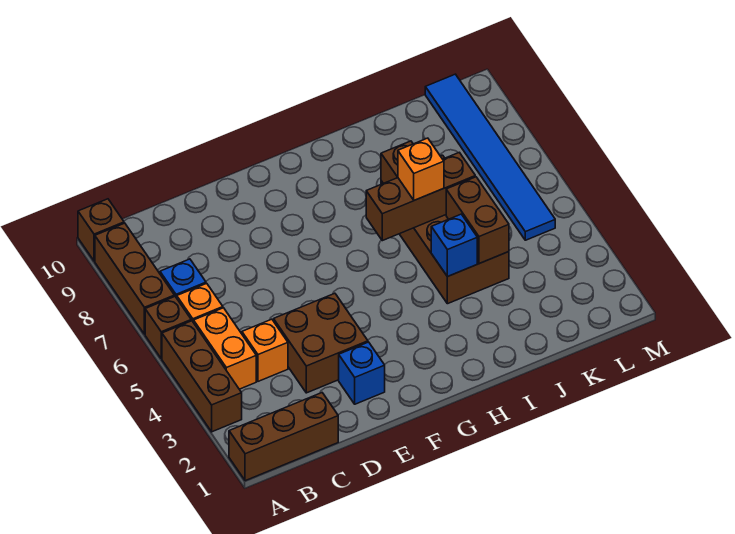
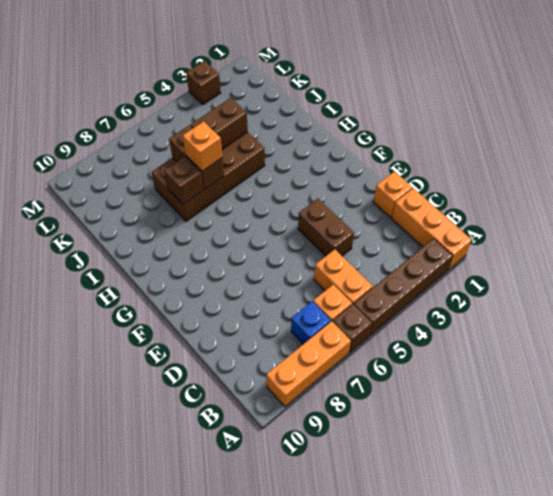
brown 1x3 brick [229,393,338,481] -> orange 1x3 brick [392,188,472,270]
brown 1x3 brick [162,321,242,432] -> brown 1x4 brick [354,238,453,335]
brown 1x3 brick [95,223,174,334] -> orange 1x3 brick [266,321,351,407]
brown 1x1 brick [78,199,124,261] -> brown 1x1 brick moved to [186,61,221,105]
orange 1x2 brick [194,308,256,389] -> orange 1x2 brick turned to [314,249,373,304]
orange 1x1 brick [242,319,288,381] -> orange 1x1 brick moved to [373,172,412,218]
brown 2x2 brick [274,293,368,393] -> brown 1x2 brick [298,199,354,256]
blue 1x1 brick [339,342,385,404] -> none
brown 1x3 brick [366,152,475,241] -> brown 1x2 brick [169,125,224,190]
blue 1x1 brick [431,214,477,277] -> none
blue 1x6 tile [425,74,555,240] -> none

